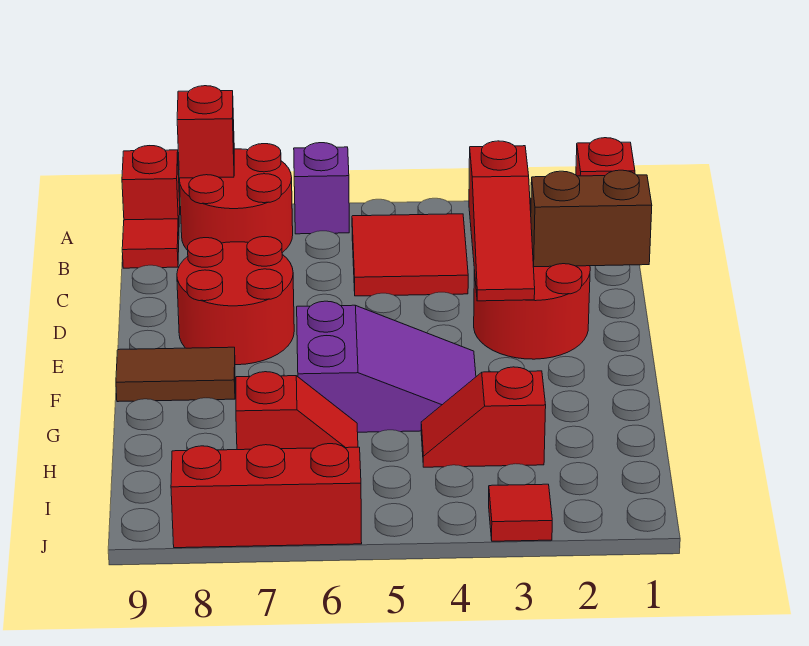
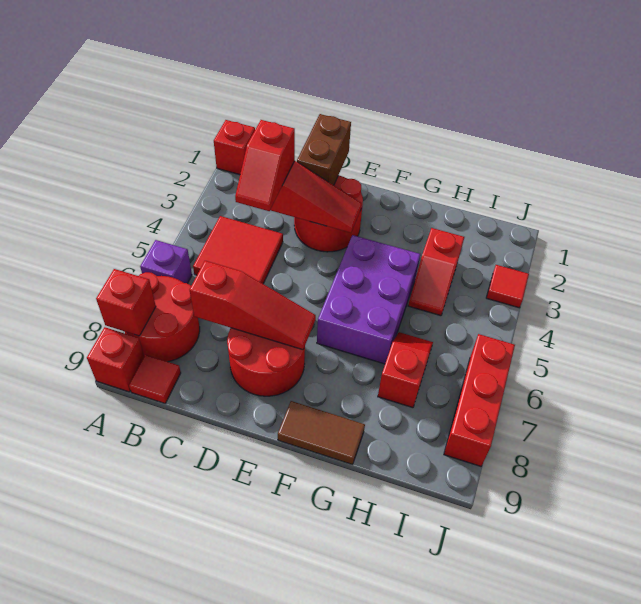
none -> red 1x2 slope [235,120,295,211]
none -> red 1x3 slope [190,261,316,350]
purple 2x3 slope [297,301,476,432] -> purple 2x3 brick [317,235,420,364]
brown 1x2 tile [116,347,235,402] -> brown 1x2 tile turned to [278,401,365,465]

